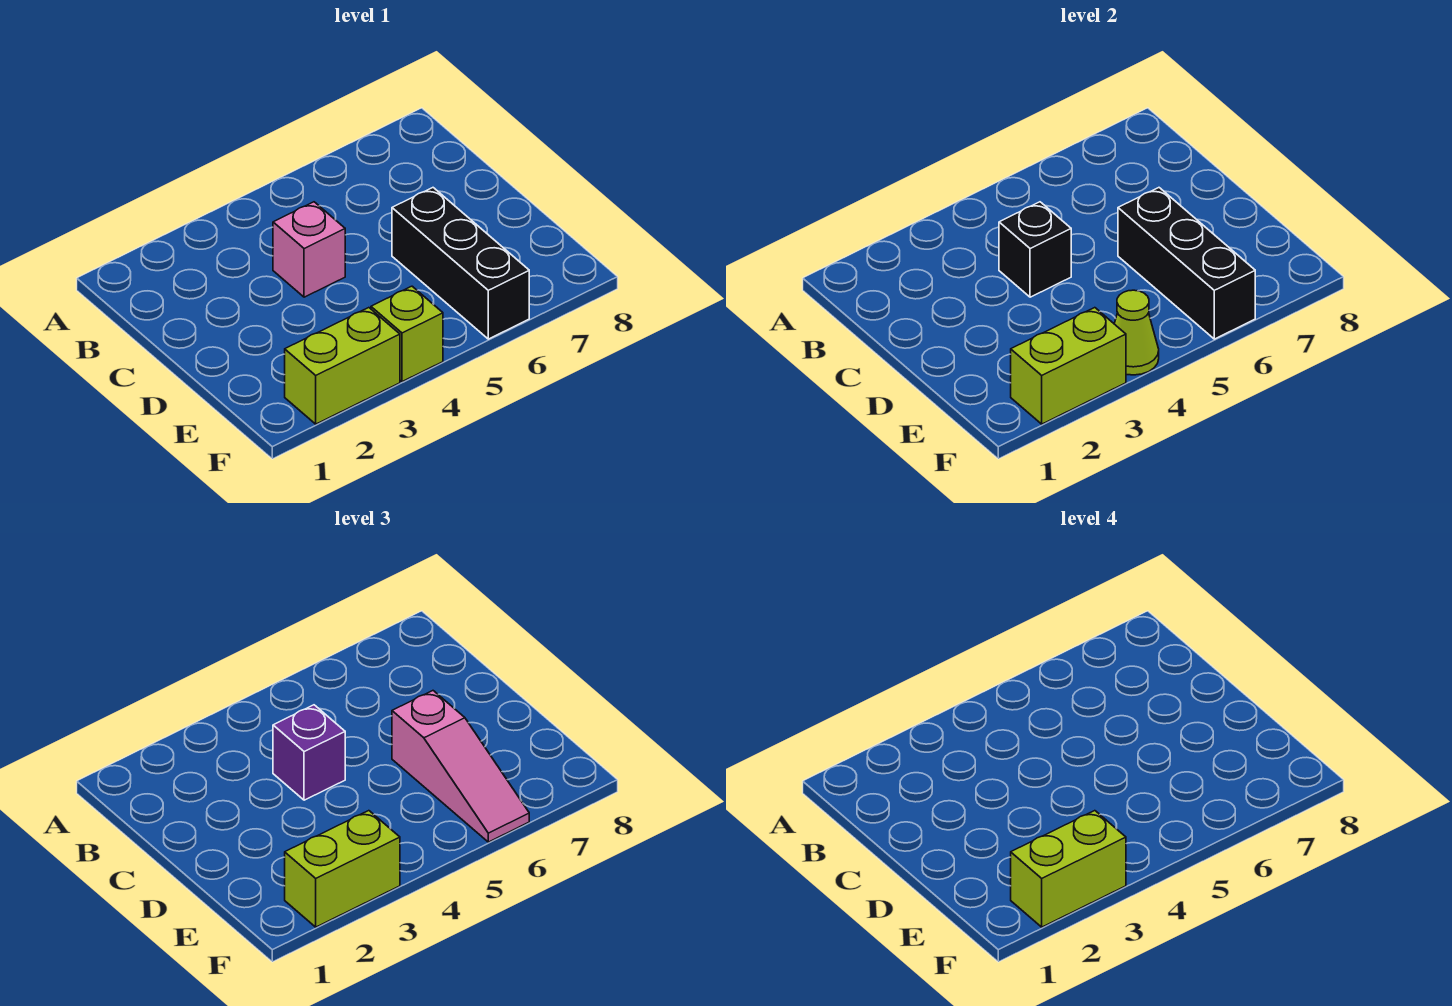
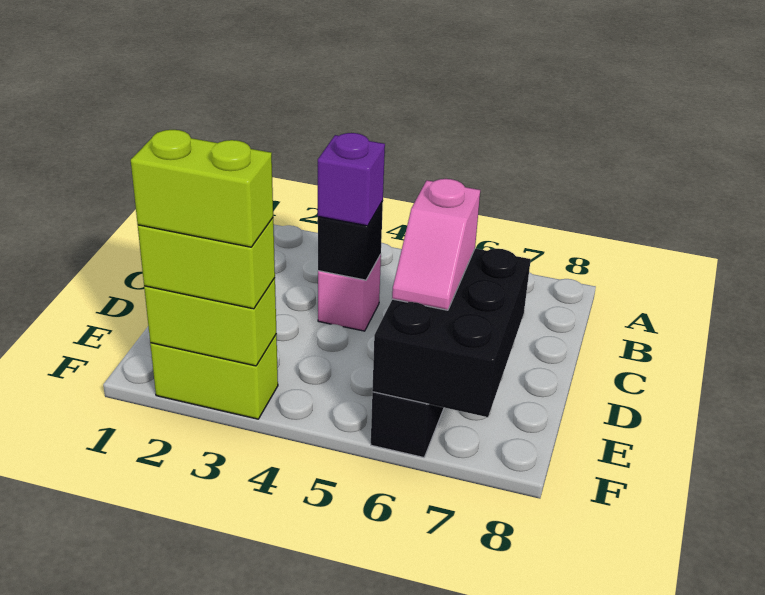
black 1x3 brick [1118,188,1255,339] -> black 2x3 brick [372,249,531,417]
pink 1x3 slope [392,691,529,842] -> pink 1x2 slope [392,179,480,310]
lime 1x1 brick [371,286,443,382] -> none
lime 1x1 cone [1114,290,1159,375] -> none

